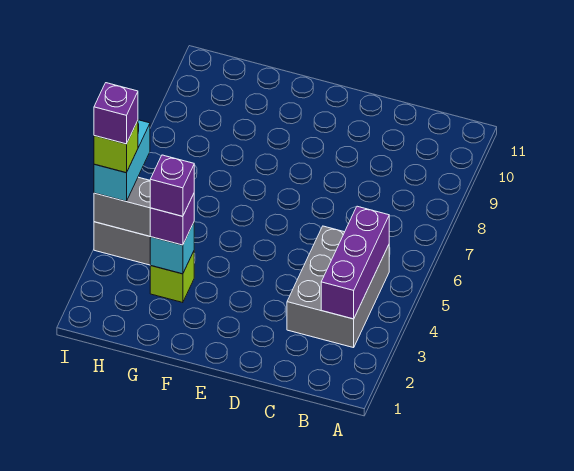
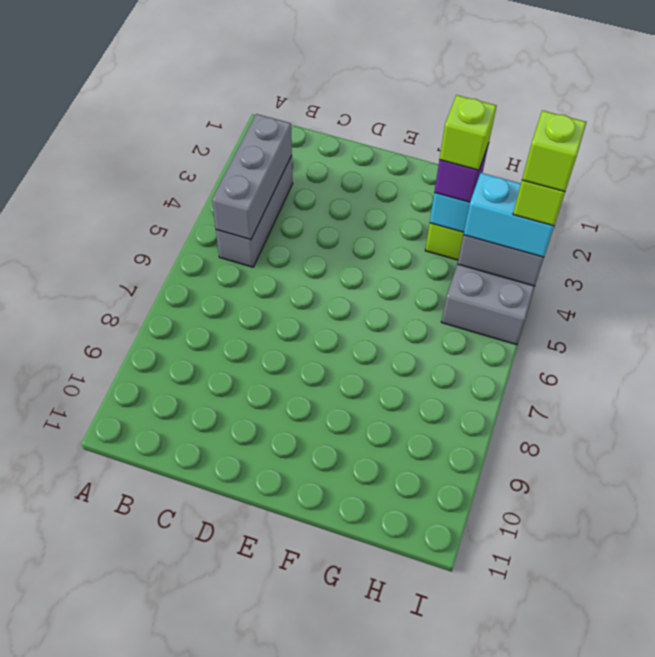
grey 2x3 brick [287,226,389,348] -> grey 1x3 brick [216,155,293,267]
purple 1x3 brick [321,206,389,319] -> grey 1x3 brick [212,114,292,240]
purple 1x1 brick [150,155,194,216] -> lime 1x1 brick [440,95,496,170]
cyan 1x2 brick [94,120,150,201] -> cyan 1x2 brick turned to [463,173,554,257]
purple 1x1 brick [94,83,138,144] -> lime 1x1 brick [522,111,586,191]

